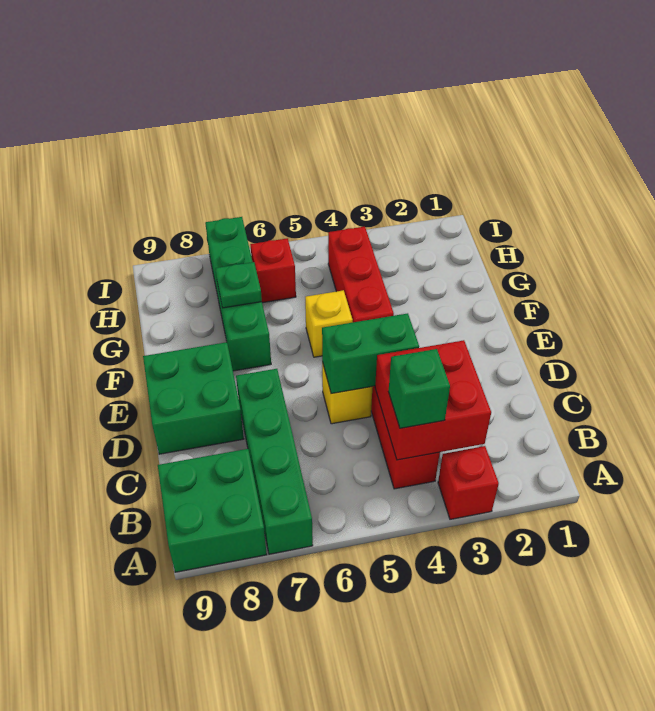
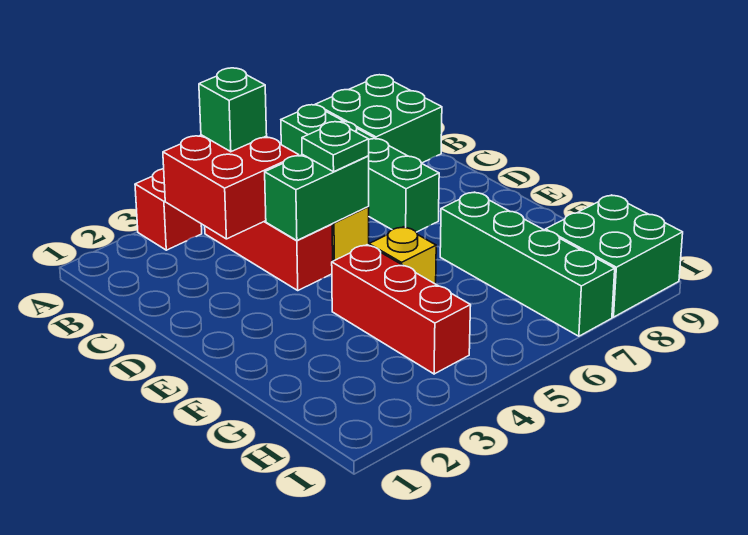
green 2x2 brick [143,342,244,454] -> green 2x2 brick moved to [545,195,683,317]
green 1x1 plate [215,262,262,308] -> green 1x1 plate moved to [302,122,369,172]
red 1x1 brick [250,238,296,303] -> none

